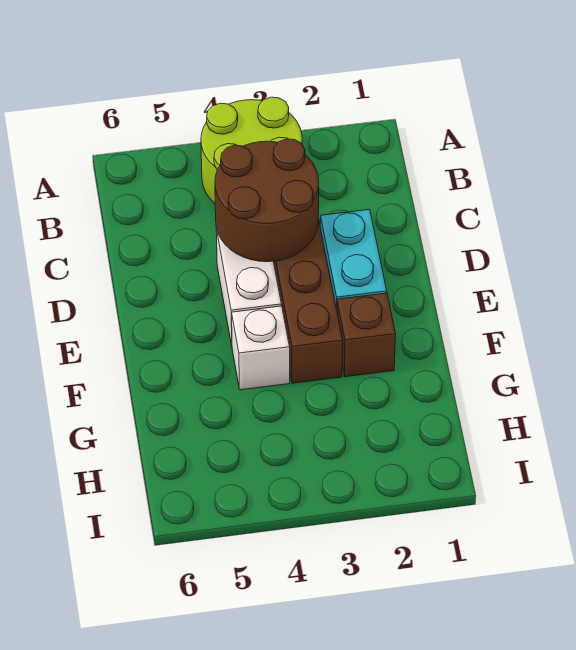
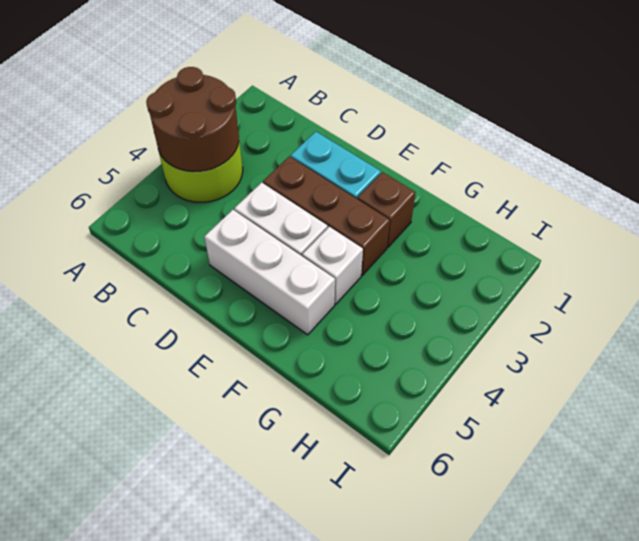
brown 2x2 round brick [215,139,319,262] -> brown 2x2 round brick moved to [146,67,239,172]
none -> white 1x3 brick [204,210,335,335]

